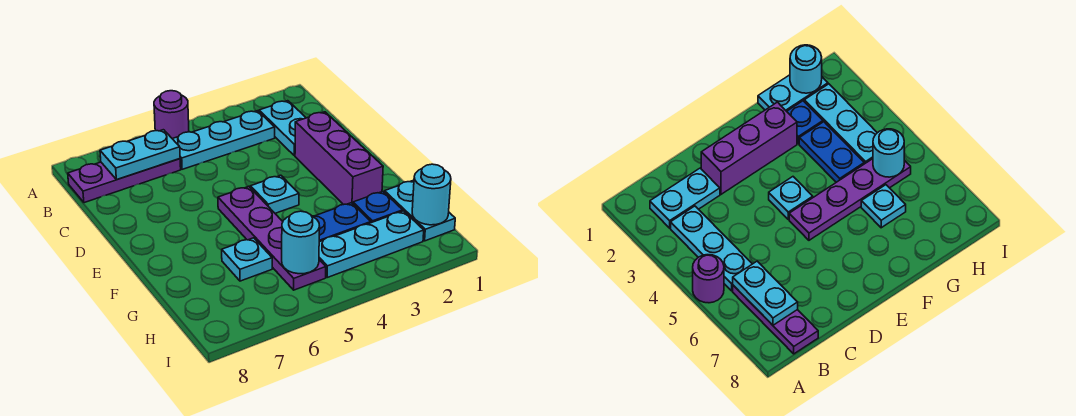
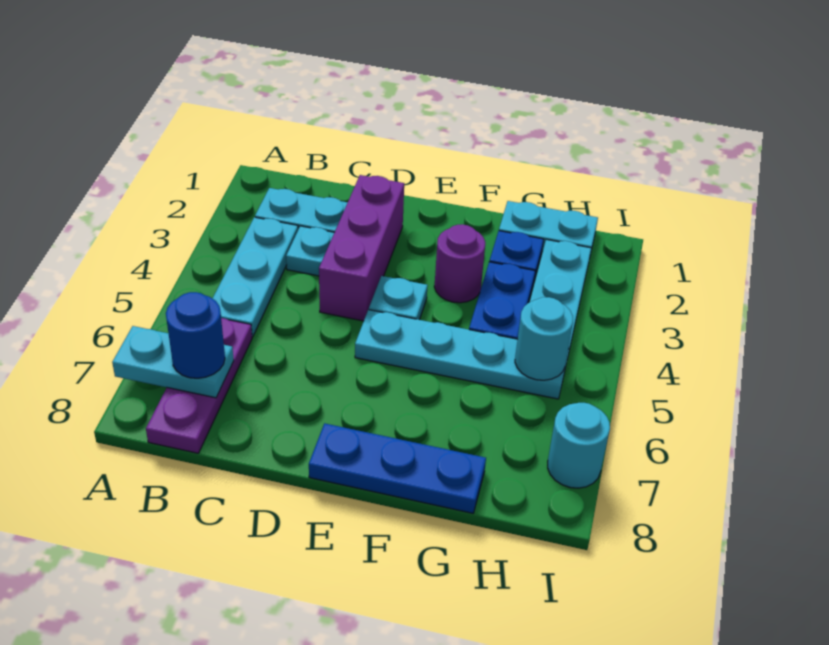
purple 1x1 round brick [154,91,189,139] -> purple 1x1 round brick moved to [434,224,485,303]
cyan 1x2 plate [100,130,180,180] -> cyan 1x2 plate turned to [112,326,234,398]
none -> blue 1x1 round brick [166,292,225,378]
purple 1x3 brick [295,112,383,205] -> purple 1x3 brick turned to [319,175,404,321]
purple 1x4 plate [218,186,326,290] -> cyan 1x4 plate [355,310,569,399]
none -> blue 1x3 plate [309,423,486,513]
cyan 1x1 plate [222,238,272,281] -> cyan 1x1 plate moved to [286,226,334,276]
cyan 1x1 round brick [412,164,451,225] -> cyan 1x1 round brick moved to [548,403,610,488]

